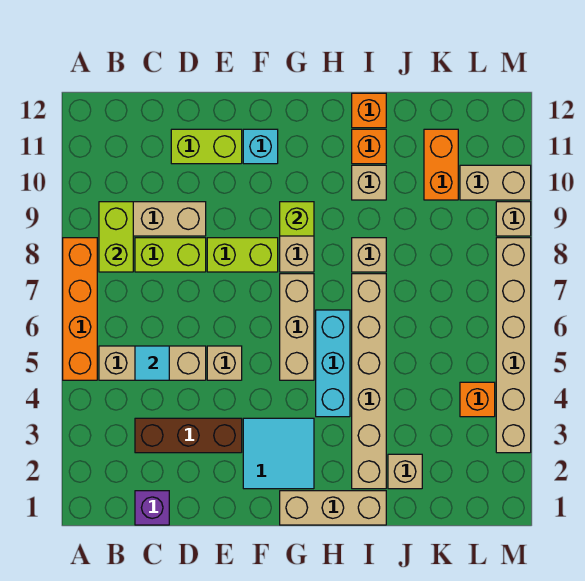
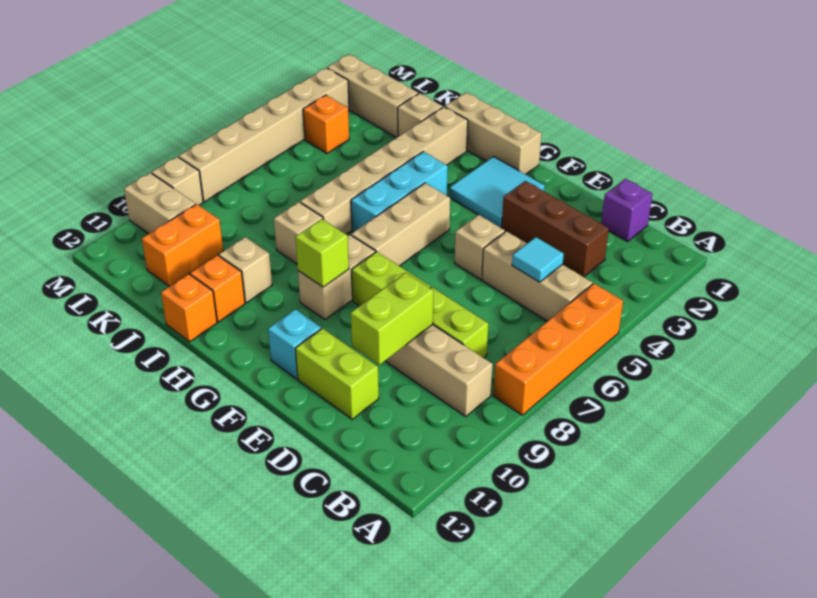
lime 1x2 brick [99,202,133,272] -> lime 1x2 brick moved to [351,273,433,365]
none -> tan 1x3 brick [327,54,418,138]

